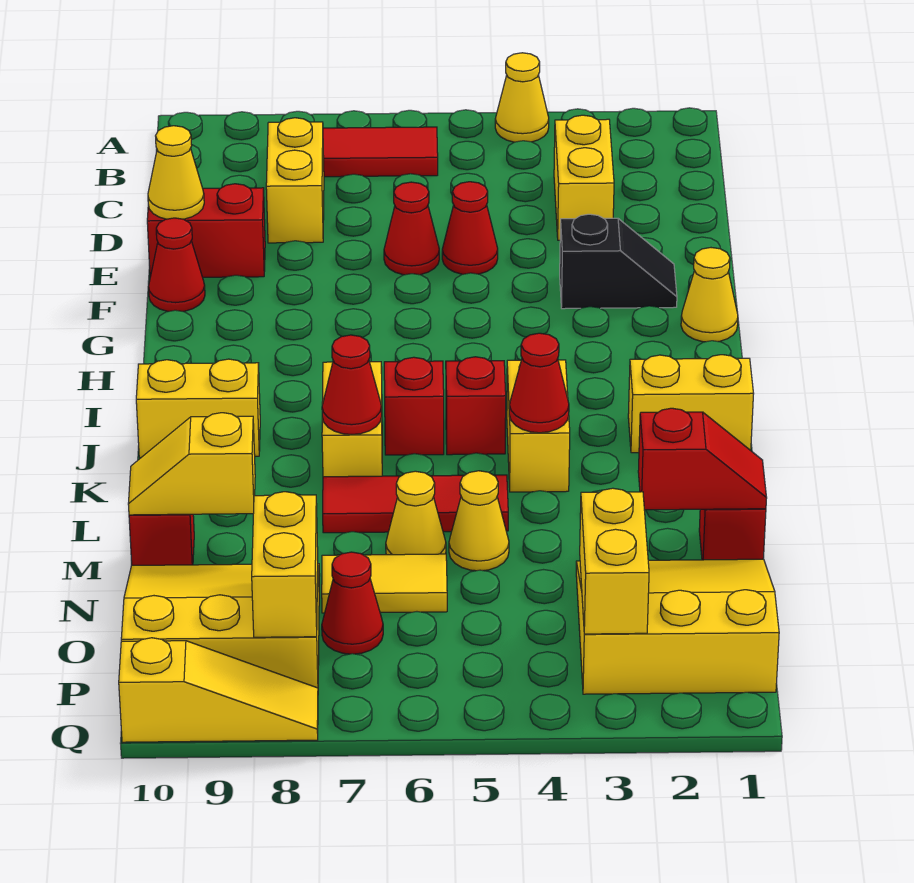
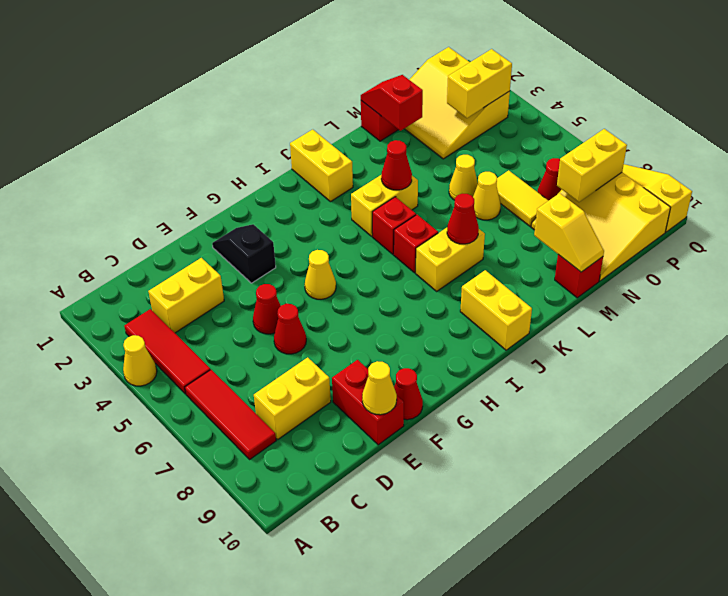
yellow 1x1 cone [681,248,738,342] -> yellow 1x1 cone moved to [305,250,336,299]
red 1x3 tile [323,475,508,533] -> red 1x3 tile moved to [124,309,210,394]

